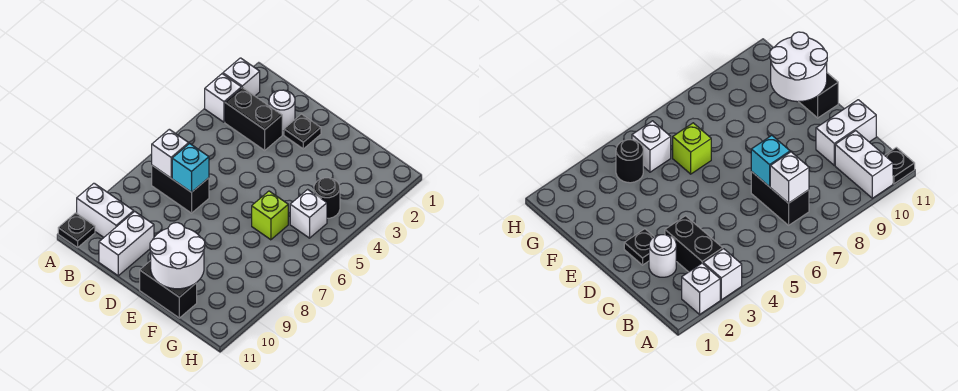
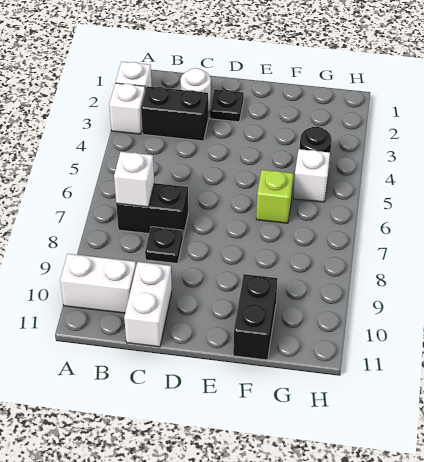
black 1x1 plate [58,213,95,248] -> black 1x1 plate moved to [145,227,183,263]
cyan 1x1 brick [172,143,209,192] -> none
white 2x2 round brick [150,223,205,289] -> none
black 1x2 brick [140,261,197,318] -> black 1x2 brick turned to [233,274,277,360]

